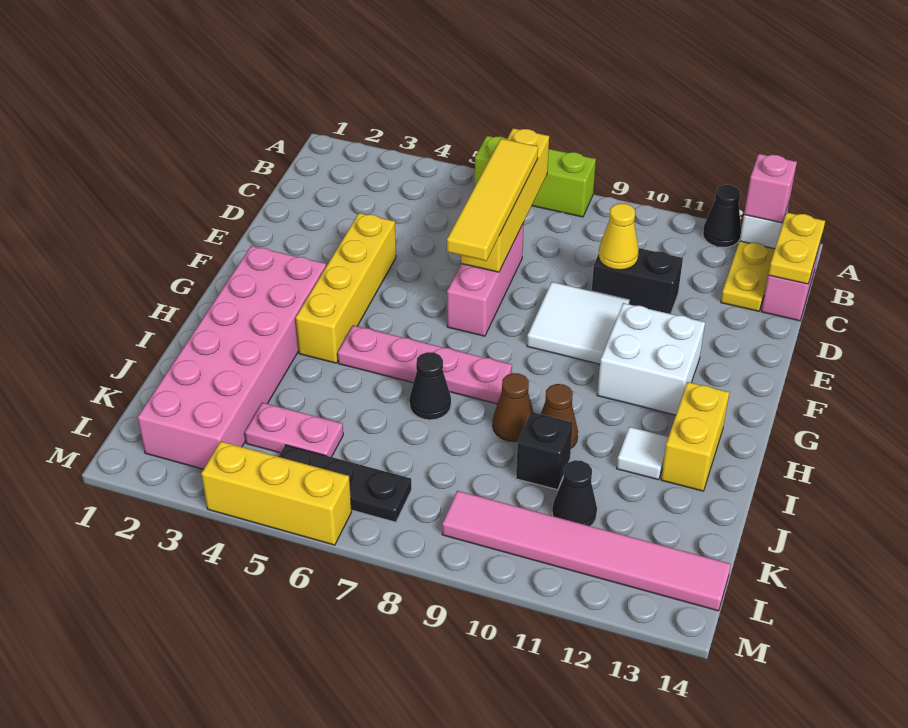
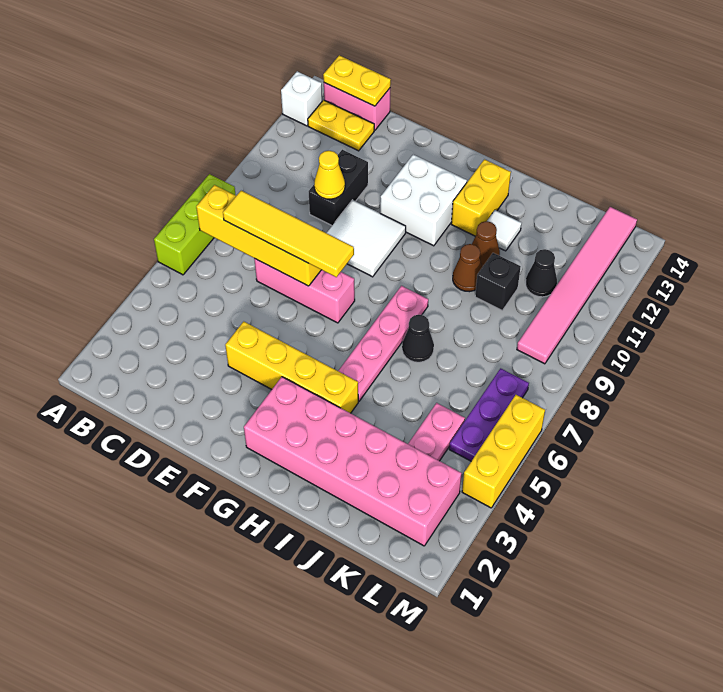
black 1x1 cone [703,185,741,247] -> none
pink 1x1 brick [744,154,797,223] -> none
yellow 1x2 brick [661,382,729,491] -> yellow 1x2 brick turned to [451,159,511,236]
brown 1x1 cone [493,373,533,442] -> brown 1x1 cone moved to [472,221,500,267]
black 1x3 plate [279,445,412,522] -> purple 1x3 plate [449,368,529,461]

